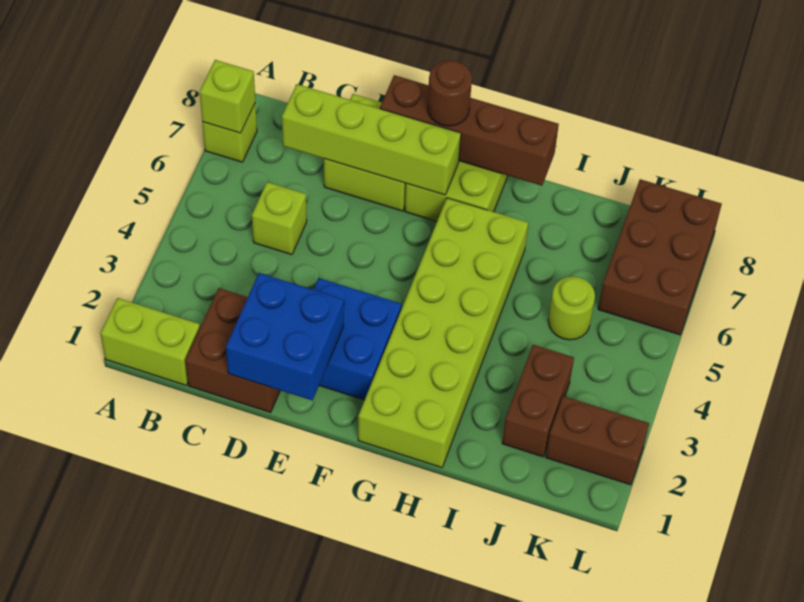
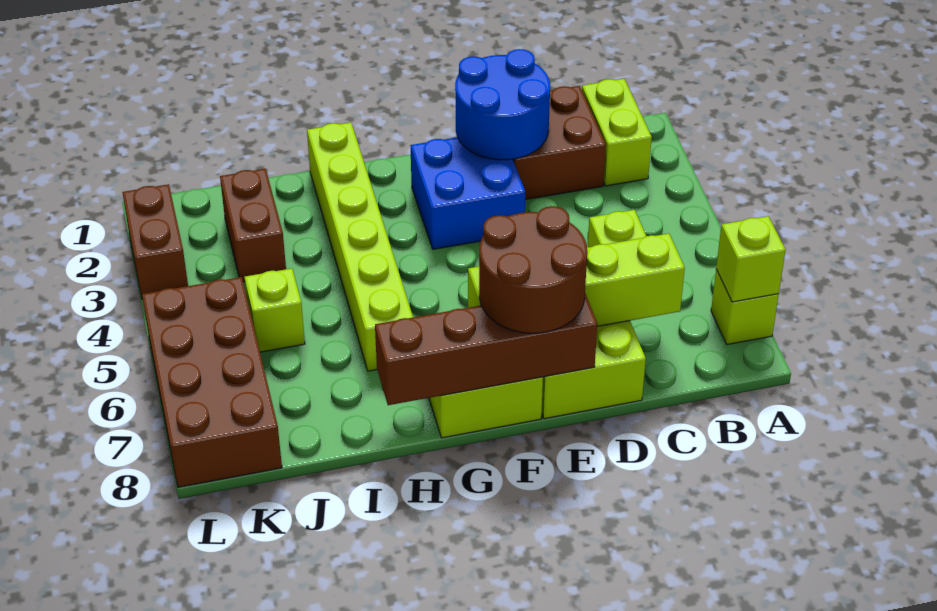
lime 1x2 brick [100,298,200,385] -> lime 1x2 brick turned to [582,79,652,186]
blue 2x2 brick [226,273,344,400] -> blue 2x2 round brick [455,49,550,160]
brown 1x1 round brick [428,61,472,126] -> brown 2x2 round brick [479,206,587,333]
lime 2x6 brick [358,198,528,468] -> lime 1x6 brick [307,122,413,371]
lime 1x1 round brick [548,276,595,340] -> lime 1x1 brick [244,268,305,352]
brown 1x2 brick [546,396,649,485] -> brown 1x2 brick turned to [122,184,188,299]
brown 2x3 brick [598,179,722,335] -> brown 2x4 brick [142,277,282,487]

